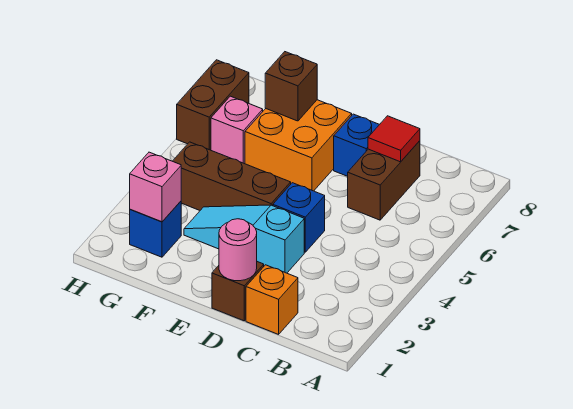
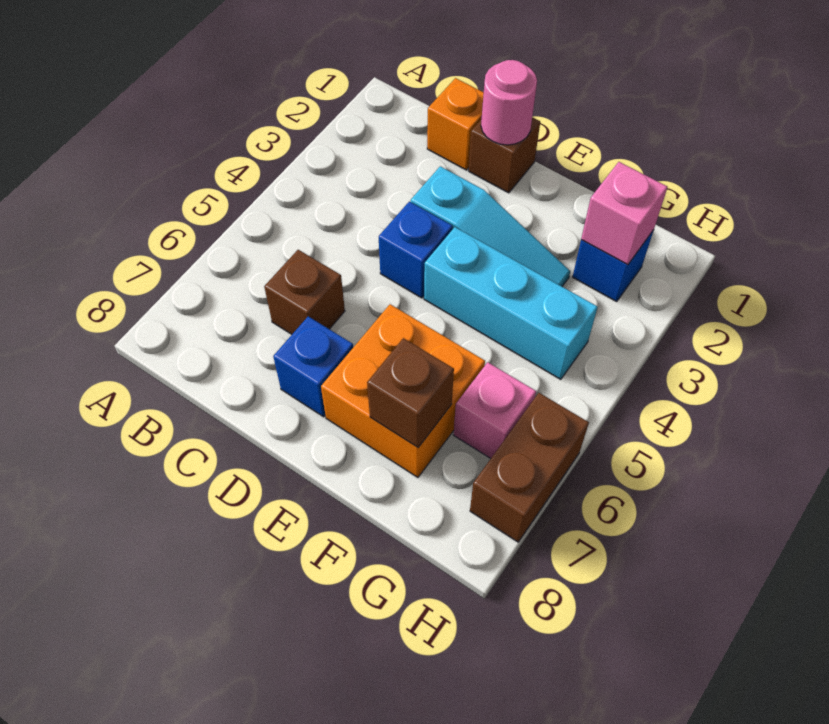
brown 1x2 brick [348,141,420,220] -> brown 1x1 brick [264,250,345,334]
red 1x1 tile [368,116,420,162] -> none
brown 1x3 brick [173,142,291,210] -> cyan 1x3 brick [424,227,598,379]

